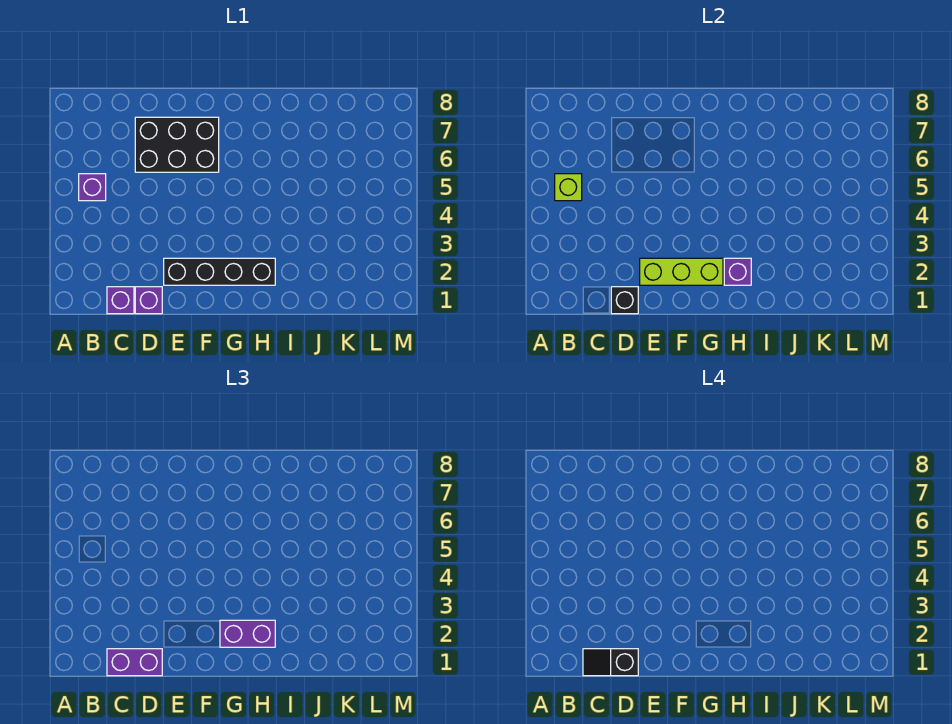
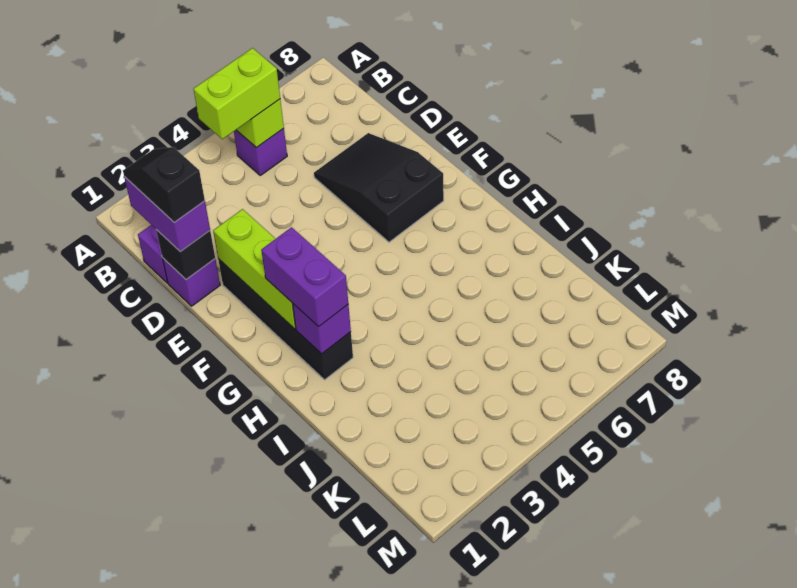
none -> lime 1x2 brick [194,48,280,139]
black 2x3 brick [135,117,219,172] -> black 2x3 slope [314,133,444,242]

